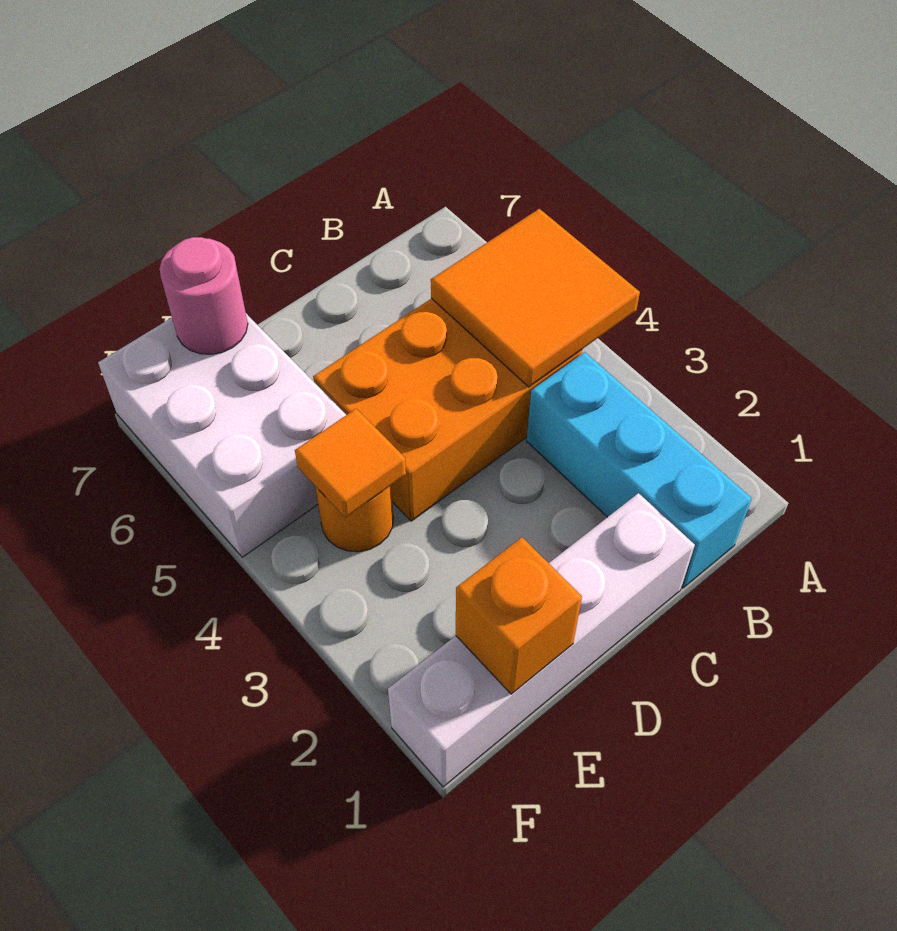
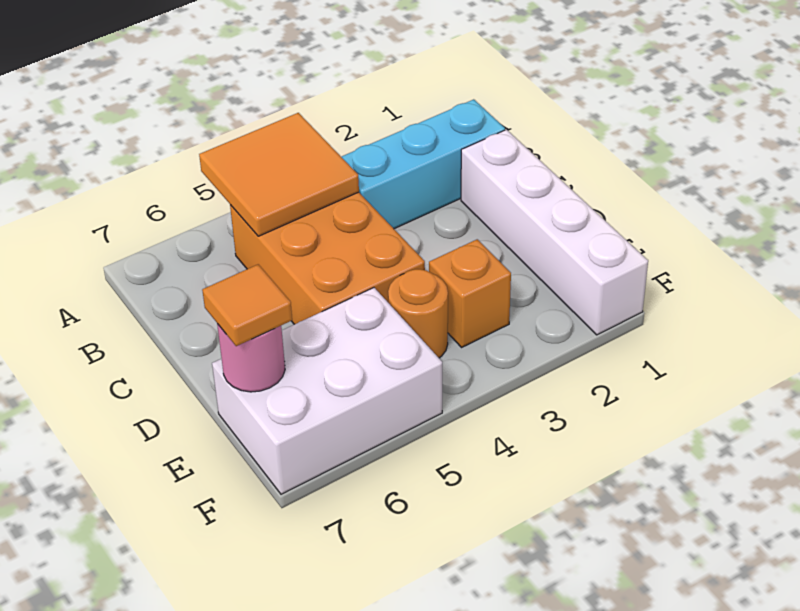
orange 1x1 brick [456,537,582,694] -> orange 1x1 brick moved to [429,239,511,347]
orange 1x1 tile [295,409,406,518] -> orange 1x1 tile moved to [202,264,292,346]

